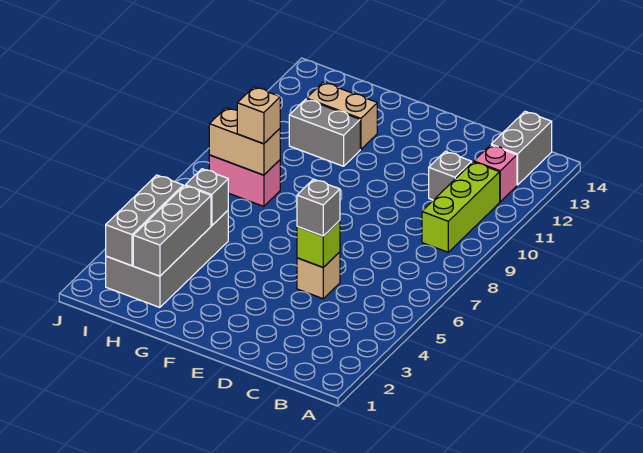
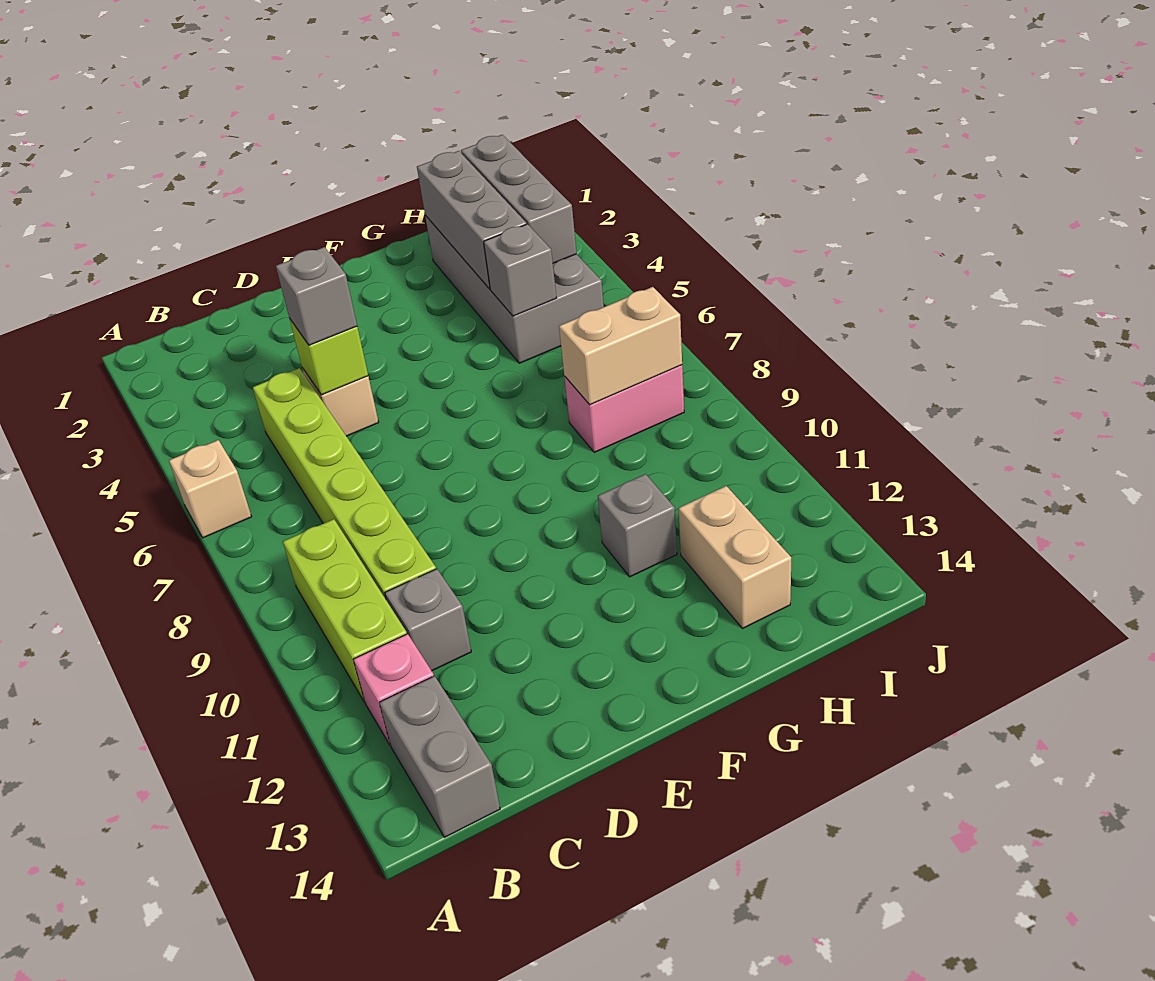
none -> lime 1x6 brick [253,368,436,599]
grey 1x2 brick [289,99,360,166] -> grey 1x1 brick [598,474,677,577]
tan 1x2 brick [307,82,377,149] -> tan 1x2 brick turned to [678,486,791,629]
tan 1x1 brick [237,87,280,144] -> tan 1x1 brick moved to [169,440,252,538]

